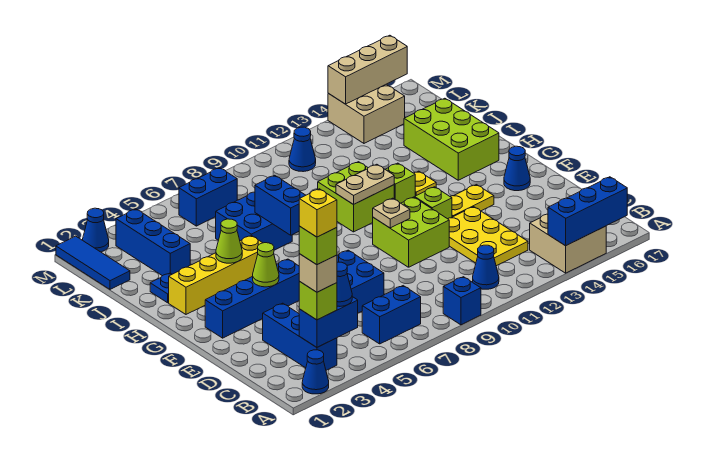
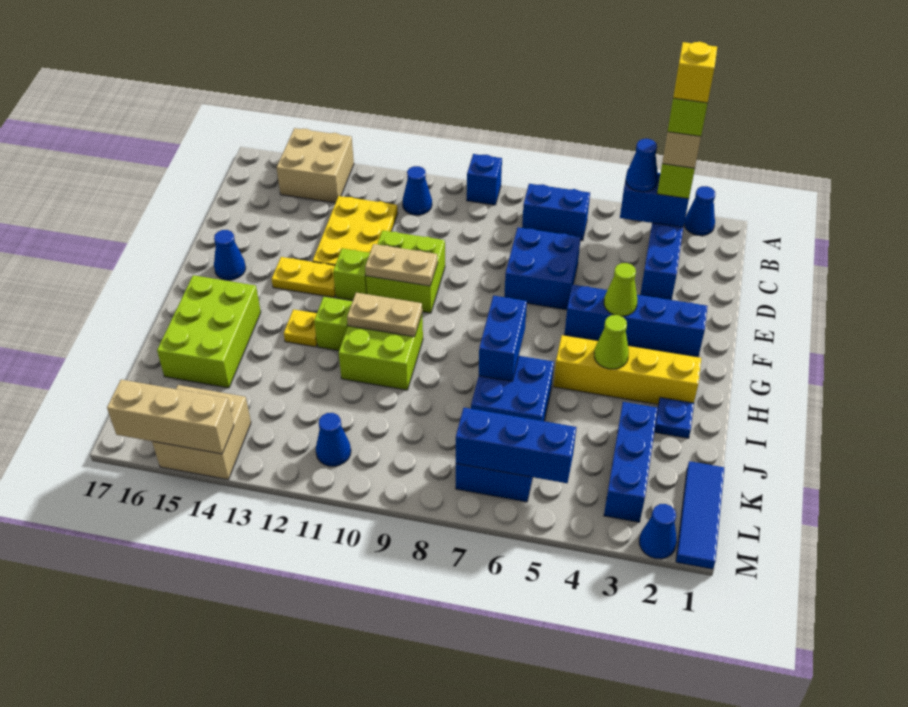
blue 1x3 brick [548,177,627,246] -> blue 1x3 brick moved to [456,408,577,483]
tan 1x1 plate [373,198,410,228] -> tan 1x2 plate [365,244,438,286]

